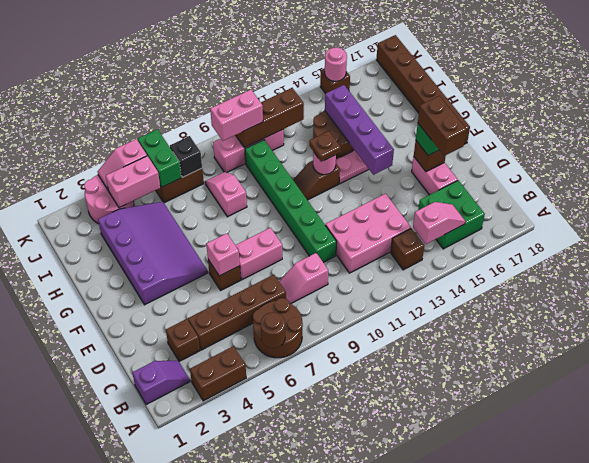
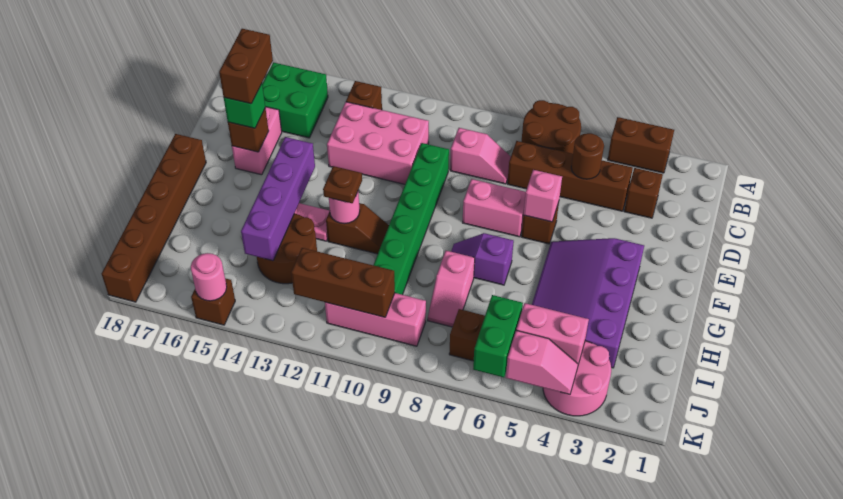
brown 1x1 round brick [261,312,285,348] -> brown 1x1 round brick moved to [571,133,604,179]
purple 1x2 slope [132,361,190,405] -> purple 1x2 slope moved to [451,233,514,285]
pink 1x2 slope [413,202,465,244] -> none
black 1x1 brick [170,136,202,177] -> none
pink 1x2 brick [210,90,263,141] -> none

